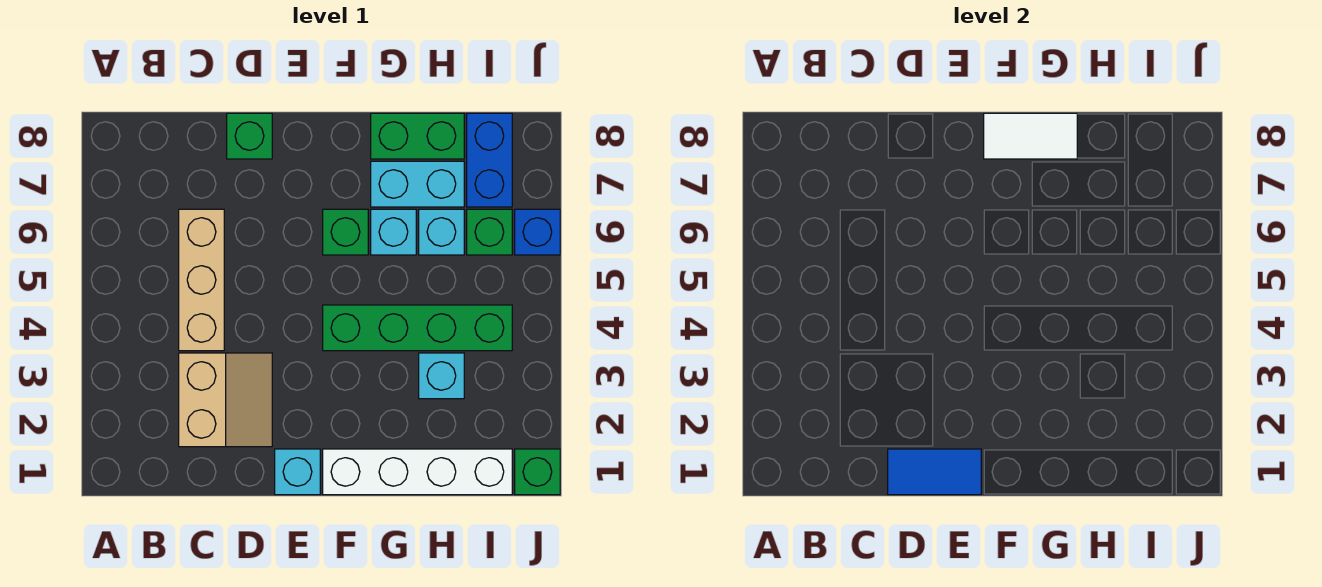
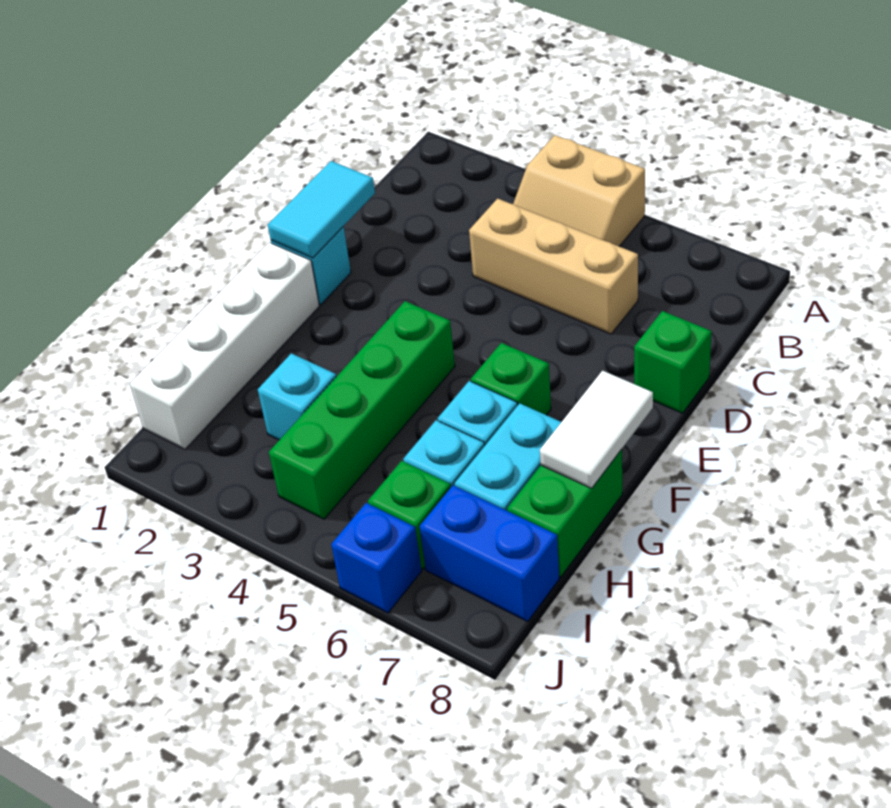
tan 2x2 slope [179,353,272,447] -> tan 2x2 slope moved to [513,135,645,246]
blue 1x2 tile [888,449,981,495] -> cyan 1x2 tile [268,161,375,258]
green 1x1 brick [515,449,560,495] -> none

